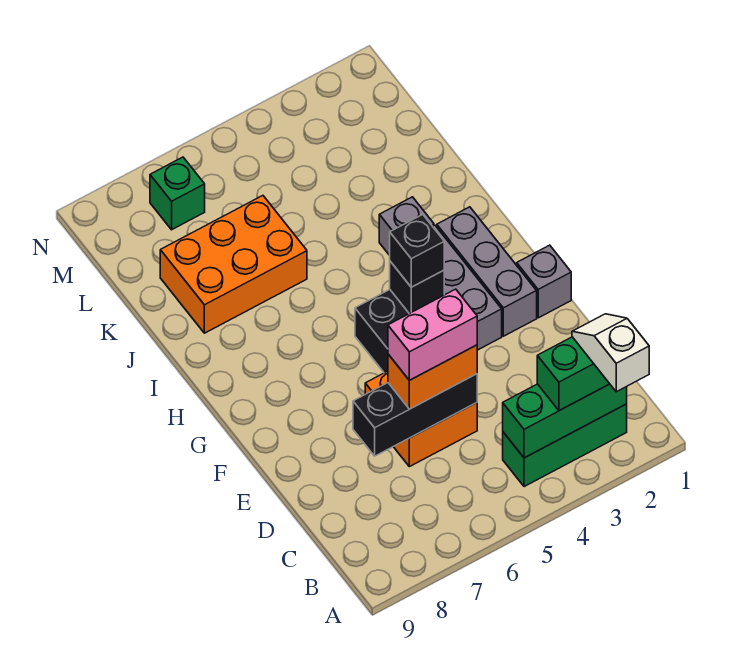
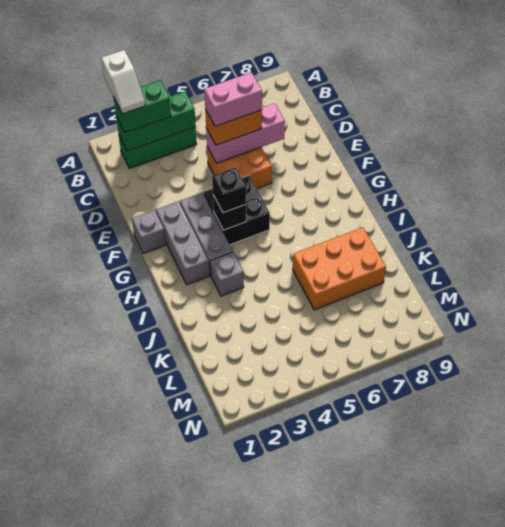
black 1x3 brick [353,374,477,456] -> pink 1x3 brick [206,103,285,163]
green 1x1 brick [150,157,205,230] -> none

